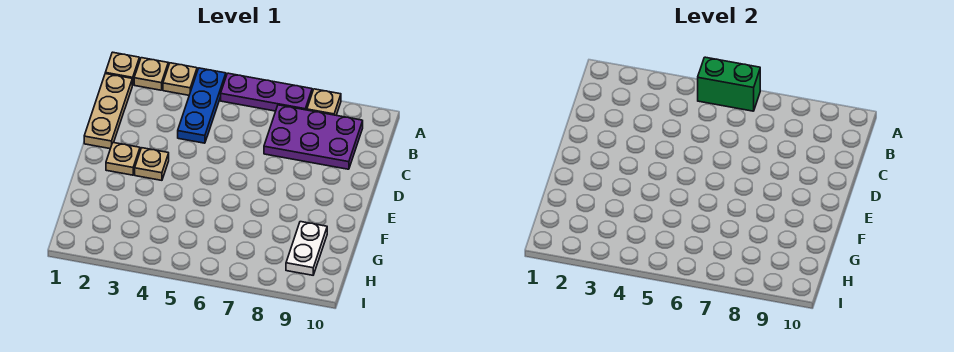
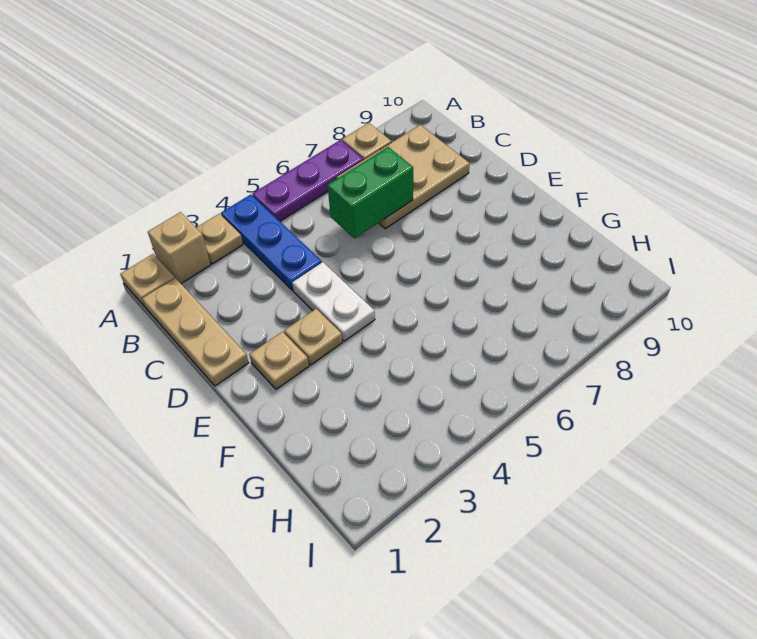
tan 1x1 plate [134,58,168,90] -> tan 1x1 brick [148,212,211,284]
green 1x2 brick [698,57,760,111] -> green 1x2 brick moved to [328,147,413,238]
purple 2x3 plate [264,105,363,169] -> tan 2x3 plate [337,125,470,229]
white 1x2 plate [286,222,327,275] -> white 1x2 plate moved to [292,262,375,341]

